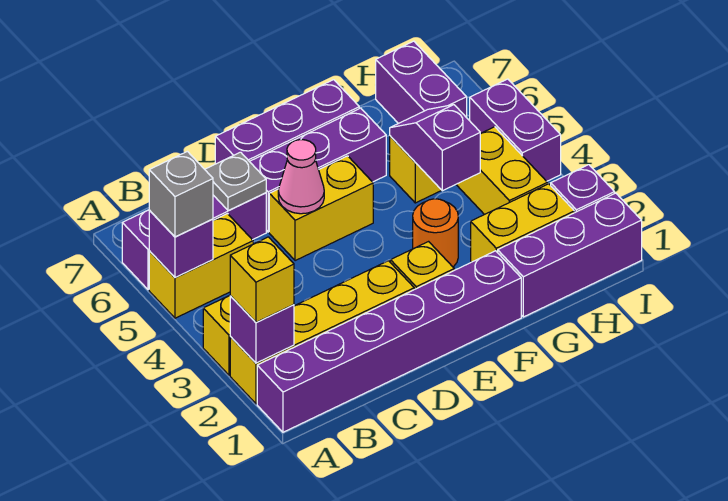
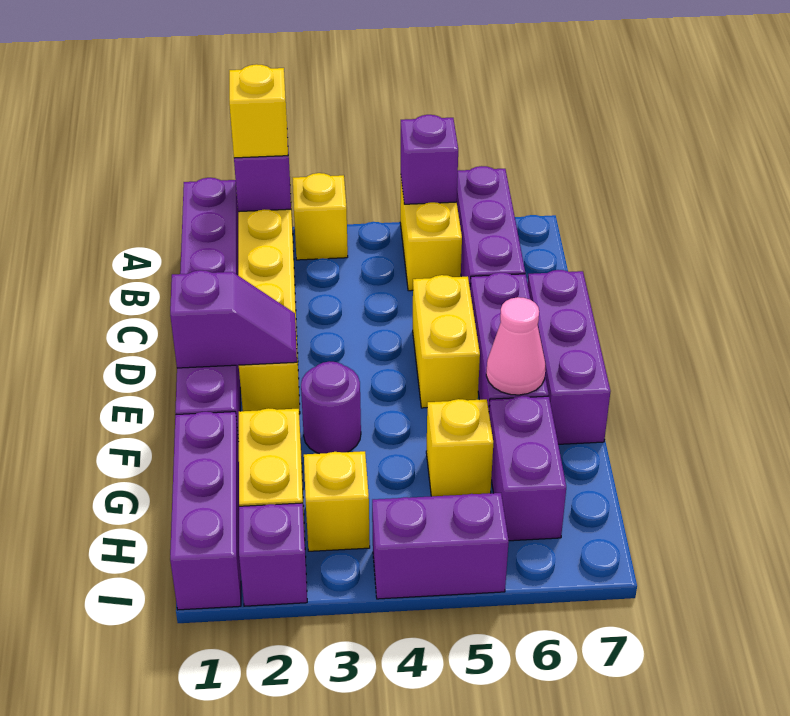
grey 1x1 brick [149,151,213,237] -> none
grey 1x1 plate [205,152,266,211] -> none
pink 1x1 cone [278,140,324,214] -> pink 1x1 cone moved to [486,297,546,395]
orange 1x1 round brick [413,199,458,267] -> purple 1x1 round brick [301,361,361,454]
purple 1x2 slope [390,105,480,191] -> purple 1x2 slope moved to [170,270,297,368]
yellow 1x2 brick [457,127,548,215] -> yellow 1x1 brick [304,451,370,551]
purple 1x2 brick [376,41,467,124] -> purple 1x2 brick turned to [489,396,566,541]

